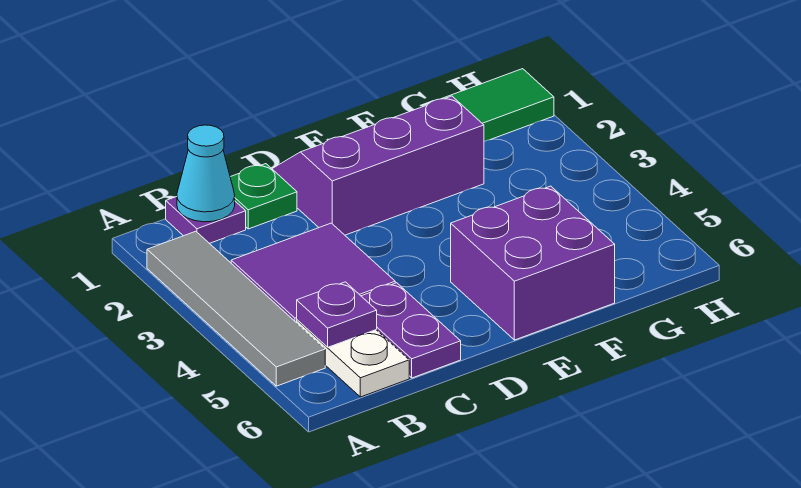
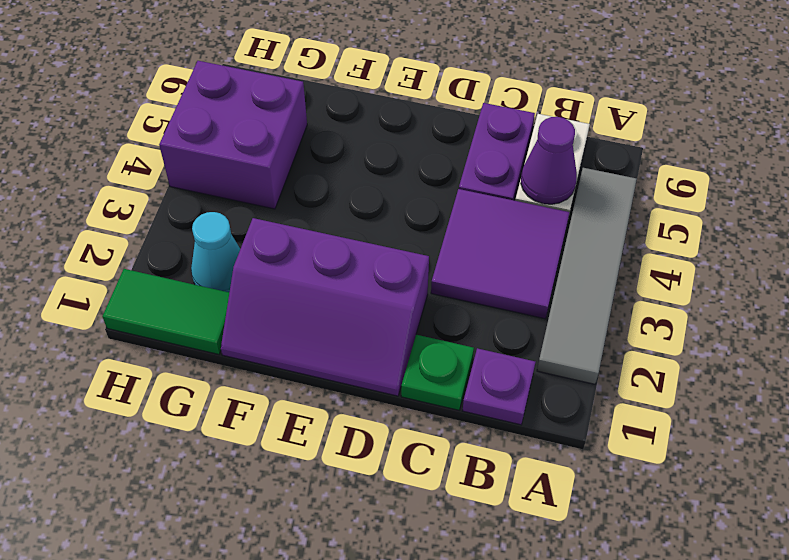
cyan 1x1 cone [177,125,235,222] -> cyan 1x1 cone moved to [191,212,240,292]
purple 1x1 plate [297,282,377,347] -> purple 1x1 cone [521,117,577,204]
purple 2x2 brick [451,186,615,340] -> purple 2x2 brick moved to [159,61,307,209]

